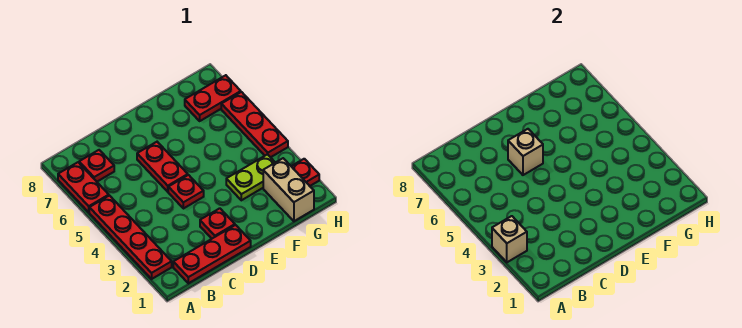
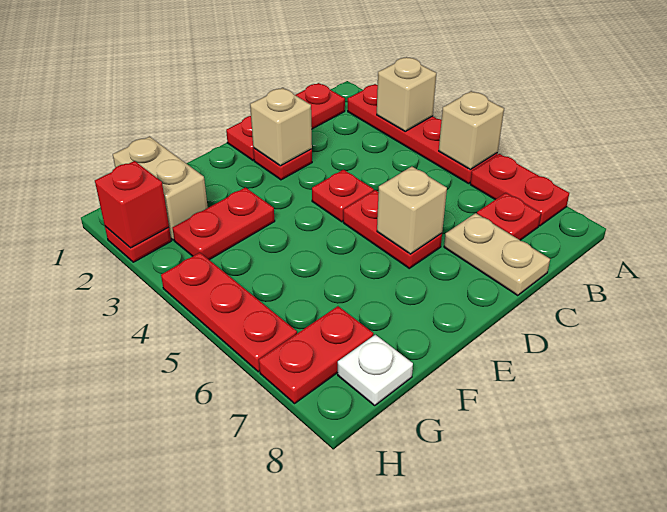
none -> tan 1x1 brick [439,91,504,170]
none -> tan 1x2 plate [444,213,550,296]
none -> tan 1x1 brick [250,88,312,166]
lime 1x2 plate [226,154,275,200] -> red 1x2 plate [173,187,275,260]
none -> white 1x1 plate [338,335,413,405]
none -> red 1x1 brick [95,161,169,248]

